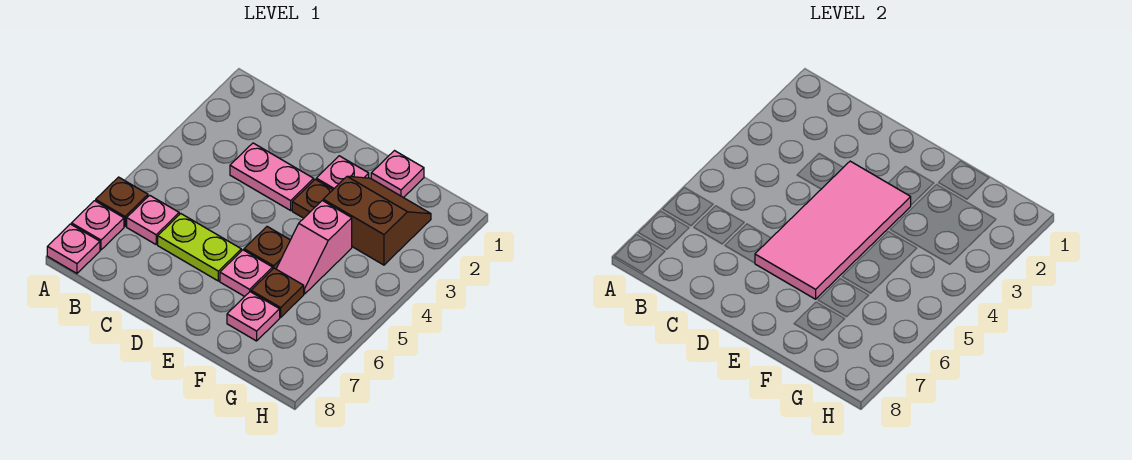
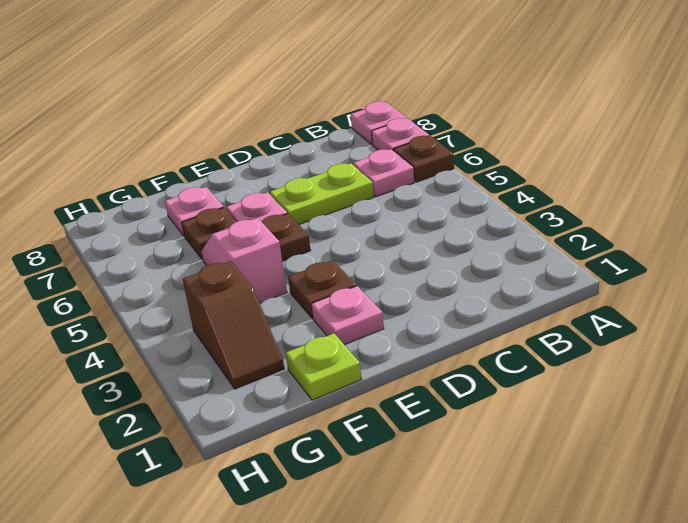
pink 1x2 plate [230,143,314,210] -> none
pink 2x4 tile [755,161,911,299] -> none
pink 1x1 plate [371,151,424,198] -> lime 1x1 plate [286,333,362,400]
brown 2x2 slope [323,176,431,265] -> brown 1x2 slope [183,261,284,389]

